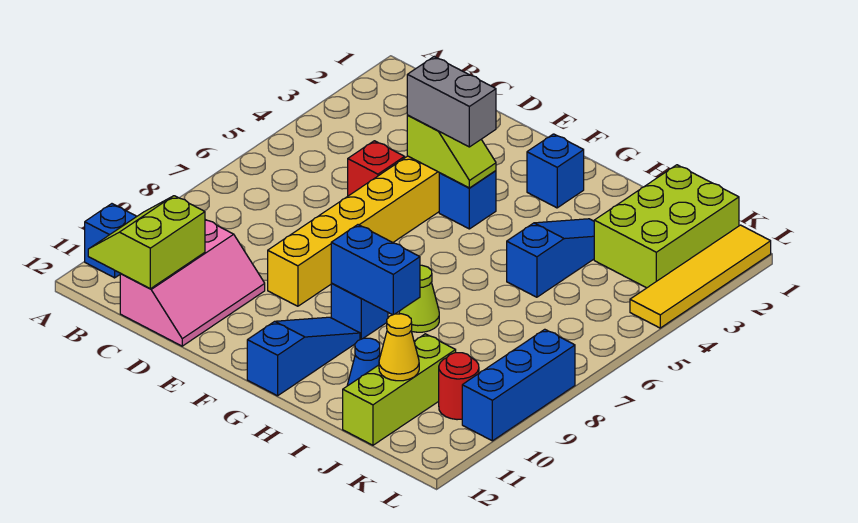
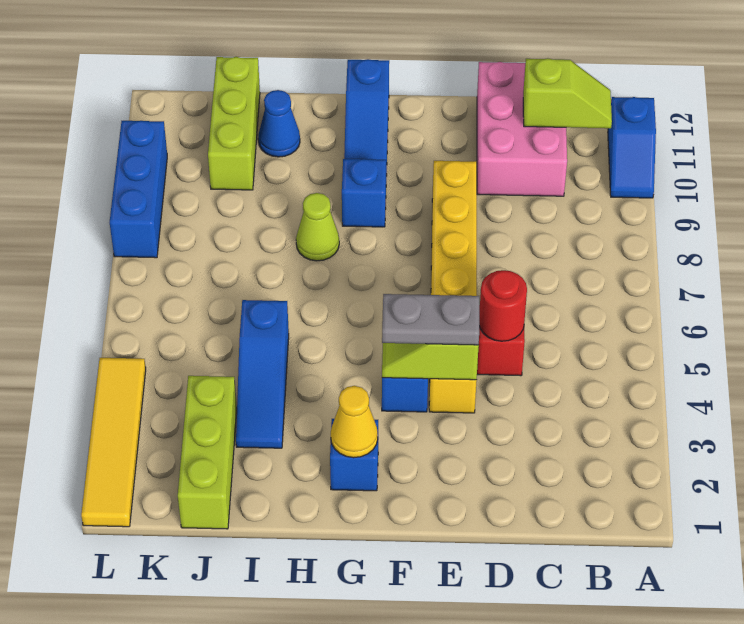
lime 2x2 slope [88,196,205,289] -> lime 1x2 slope [523,58,612,128]
pink 2x3 slope [120,220,265,346] -> pink 2x3 brick [477,62,567,196]
grey 1x2 brick [407,57,496,147] -> grey 1x2 plate [382,294,479,345]
blue 1x2 brick [331,225,420,315] -> none
lime 2x3 brick [594,165,739,288] -> lime 1x3 brick [178,376,237,529]
yellow 1x1 cone [379,314,419,381] -> yellow 1x1 cone moved to [331,386,378,458]
red 1x1 round brick [439,353,479,420] -> red 1x1 round brick moved to [479,270,527,341]

